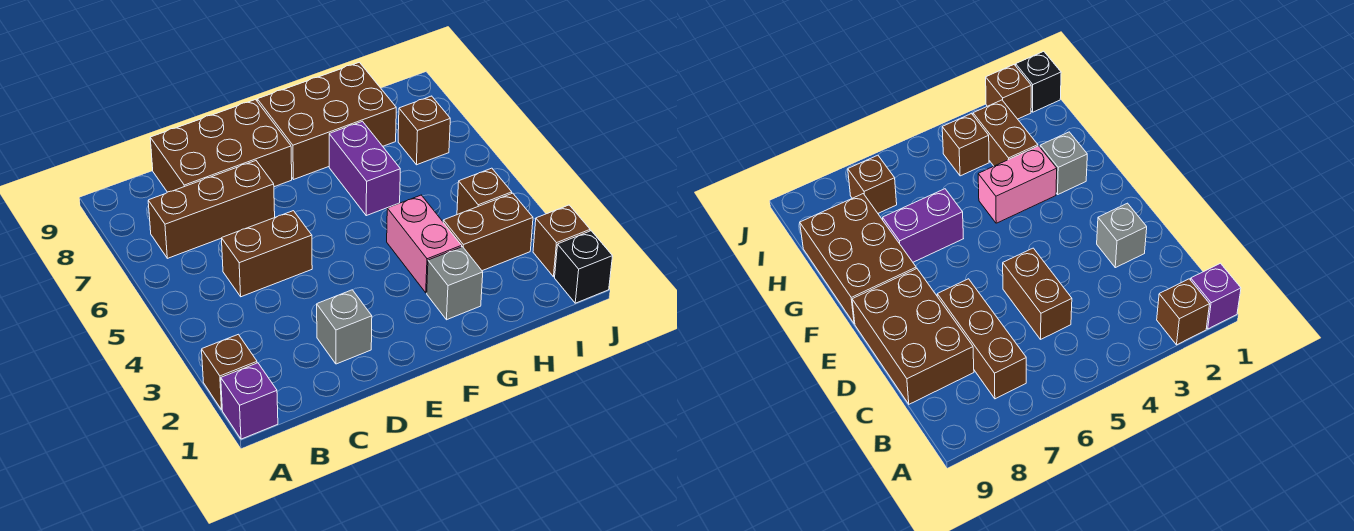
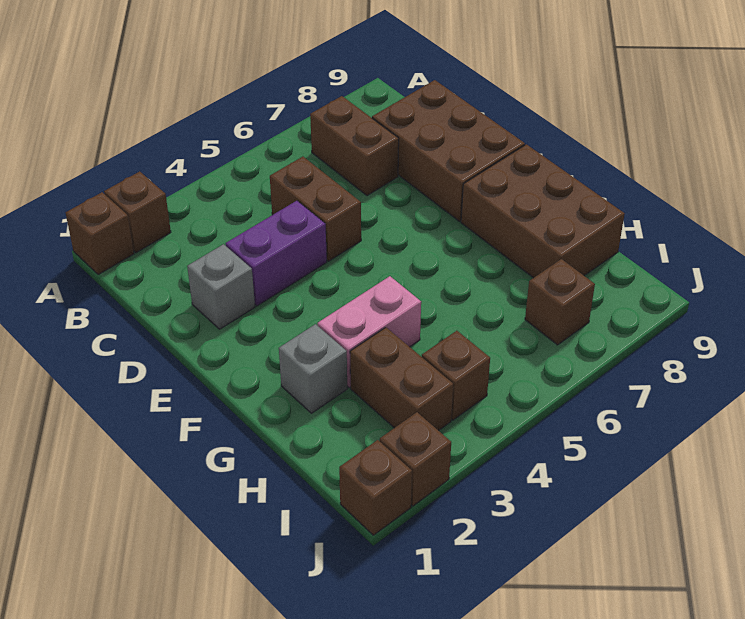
purple 1x1 brick [221,363,278,439] -> brown 1x1 brick [66,192,134,275]
brown 1x3 brick [148,161,275,258] -> brown 1x2 brick [310,96,399,196]
purple 1x2 brick [329,121,400,216] -> purple 1x2 brick moved to [225,201,327,306]
black 1x1 brick [555,231,613,303] -> brown 1x1 brick [339,440,412,535]

